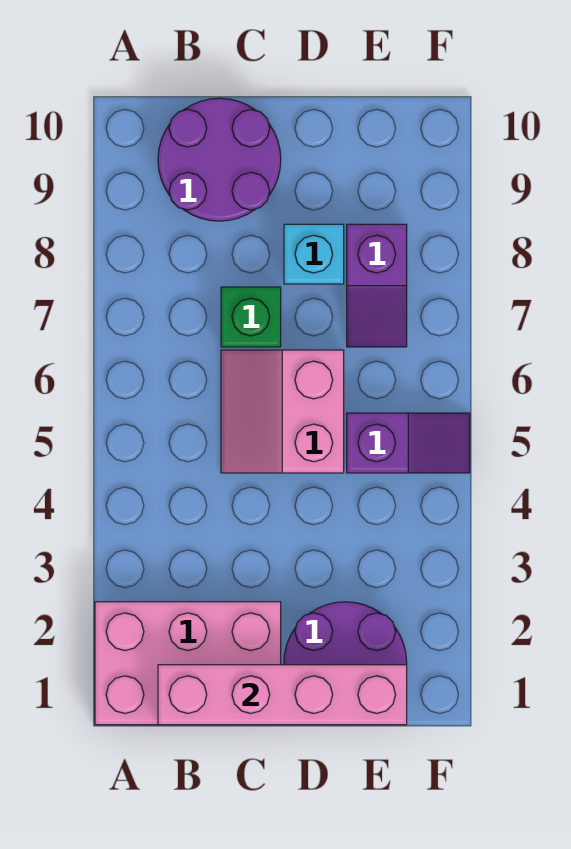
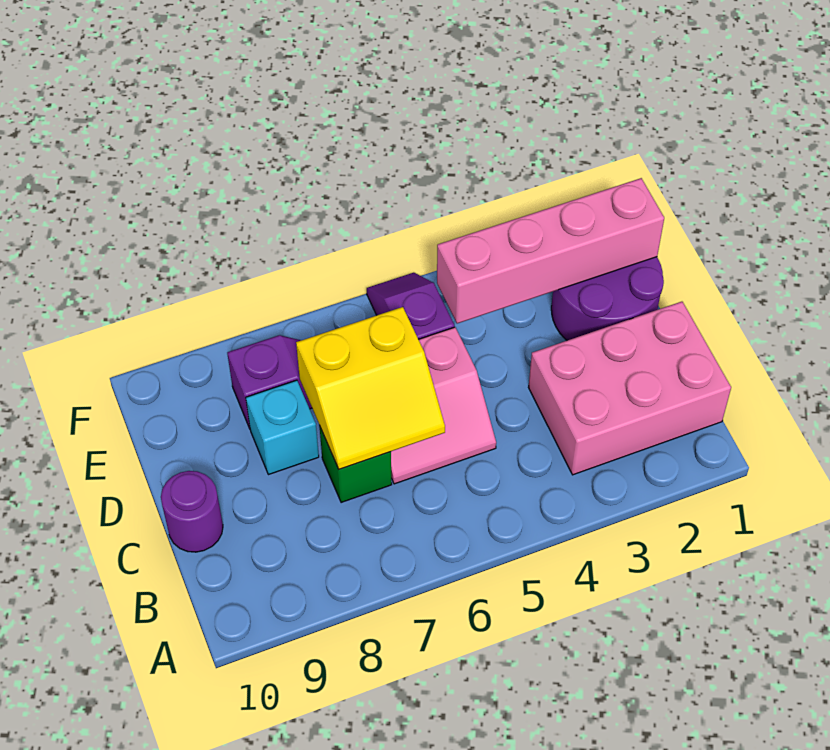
pink 2x3 brick [95,602,281,725] -> pink 2x3 brick turned to [528,302,731,475]
pink 1x4 brick [158,665,407,725] -> pink 1x4 brick turned to [437,178,664,324]
purple 2x2 round brick [158,98,281,221] -> purple 1x1 round brick [161,471,223,552]
none -> yellow 2x2 slope [296,307,445,469]

